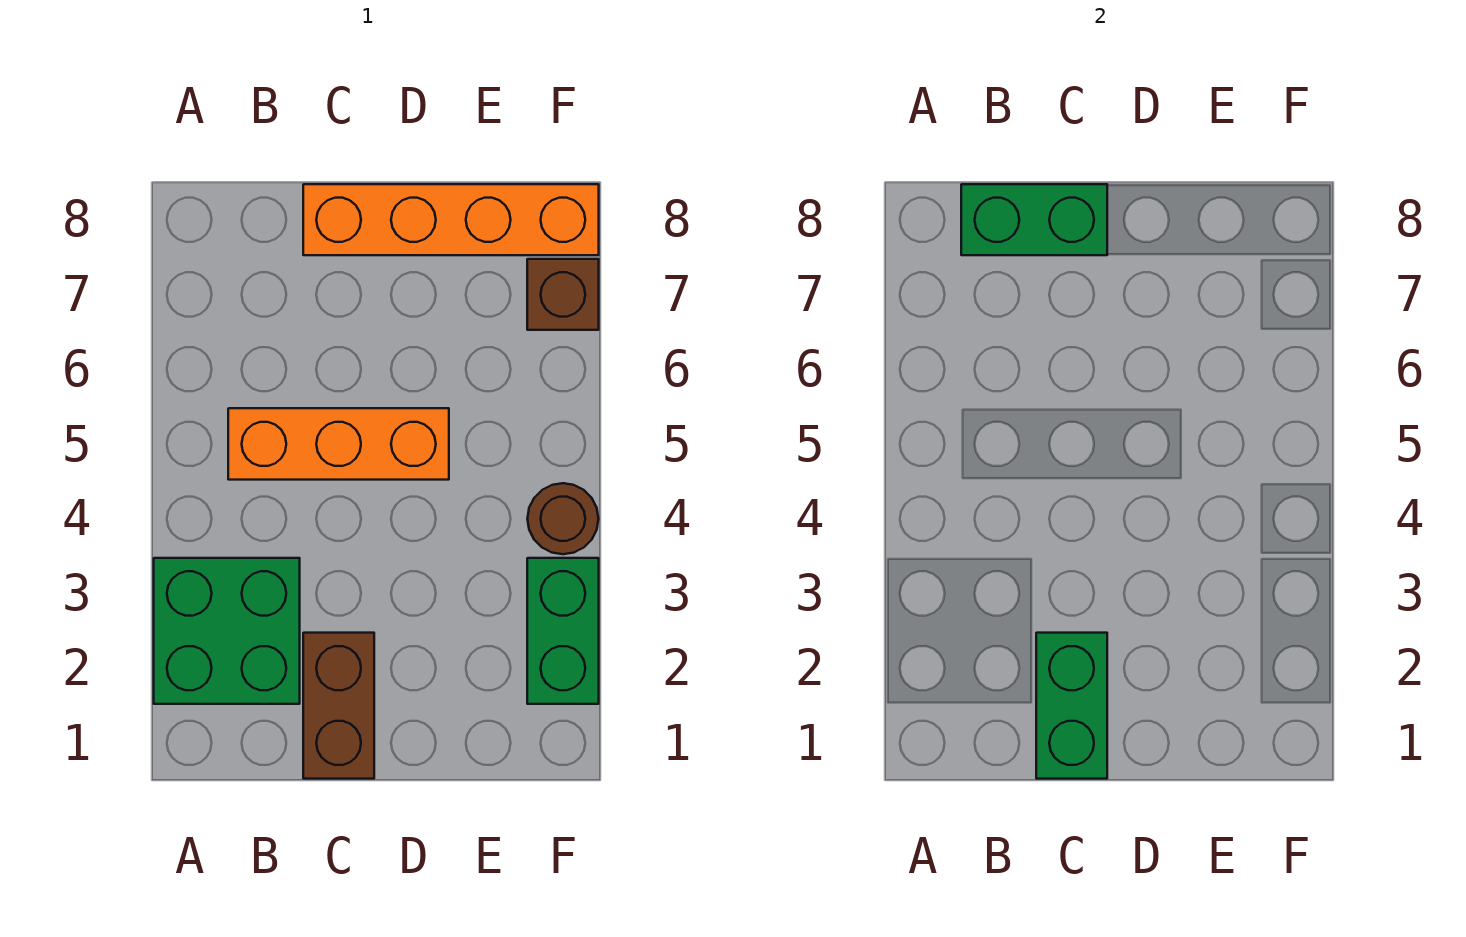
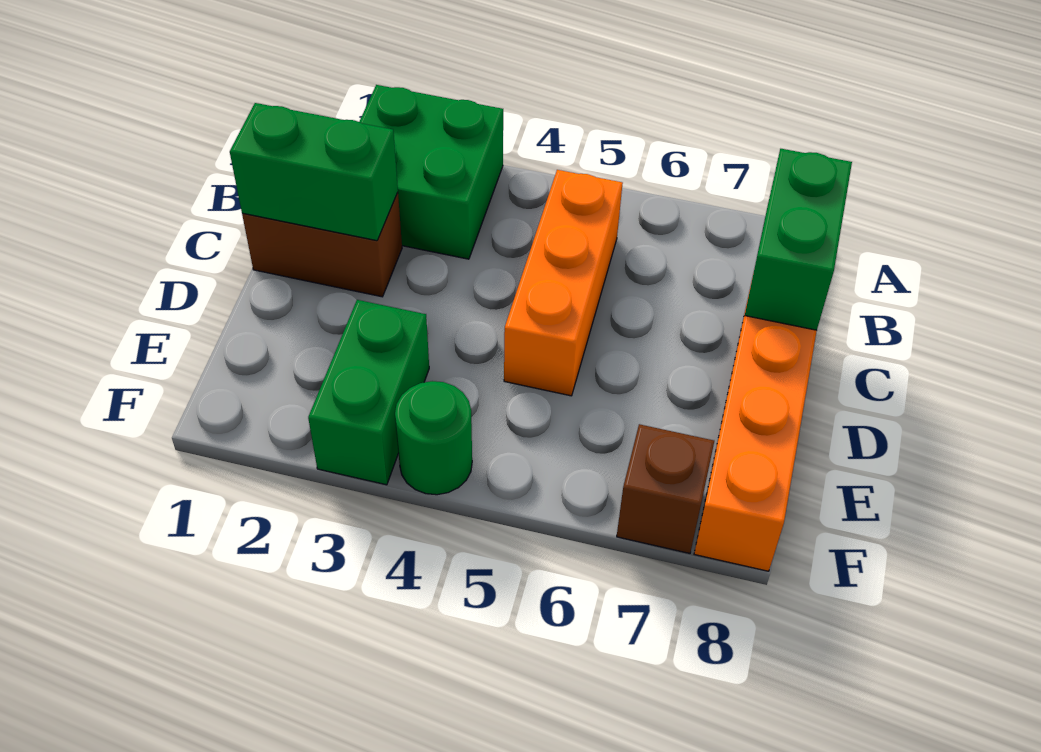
green 1x2 brick [527,558,599,704] -> green 1x2 brick turned to [308,300,429,485]
brown 1x1 round brick [527,483,599,554] -> green 1x1 round brick [395,381,472,495]

